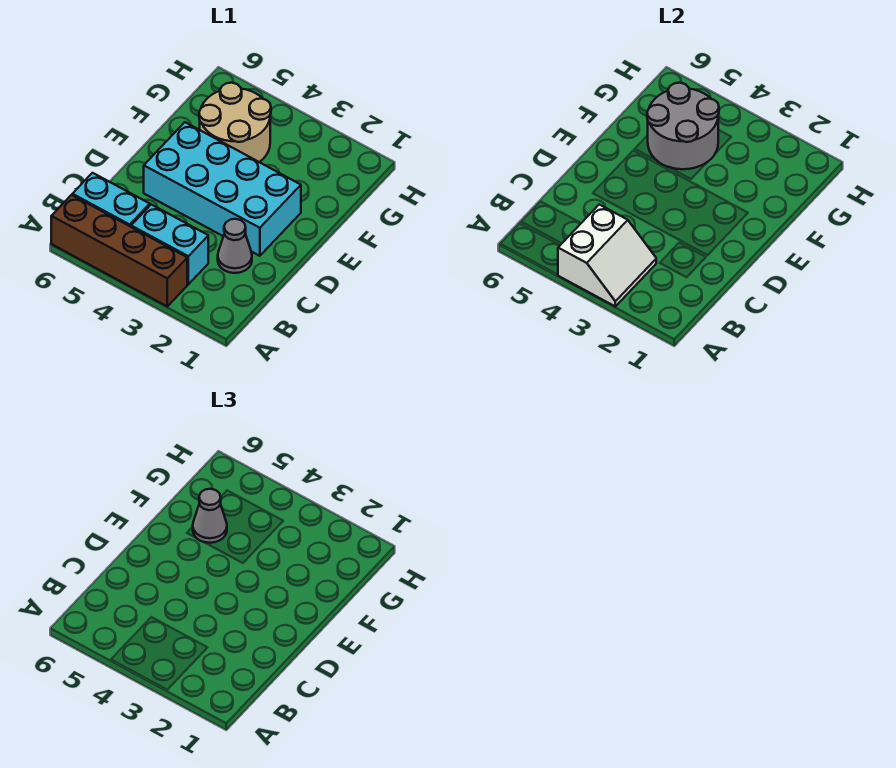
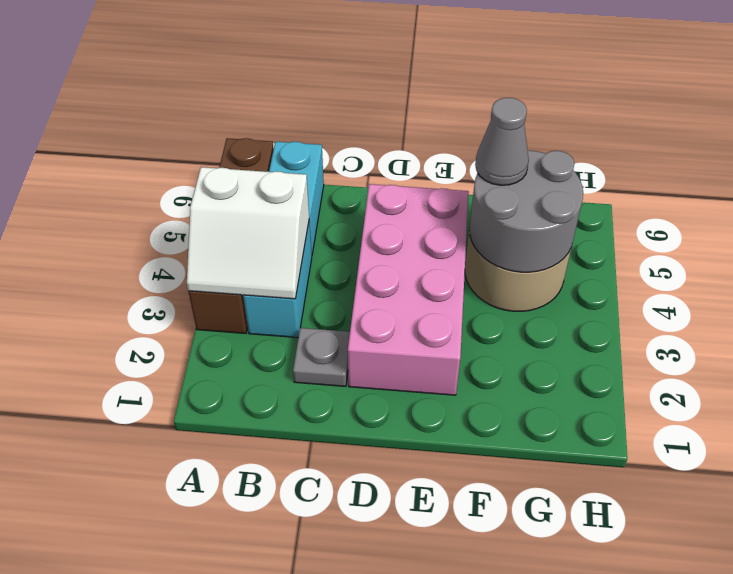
grey 1x1 cone [218,219,252,273] -> grey 1x1 plate [293,328,350,386]
cyan 2x4 brick [144,122,301,256] -> pink 2x4 brick [348,184,469,395]

